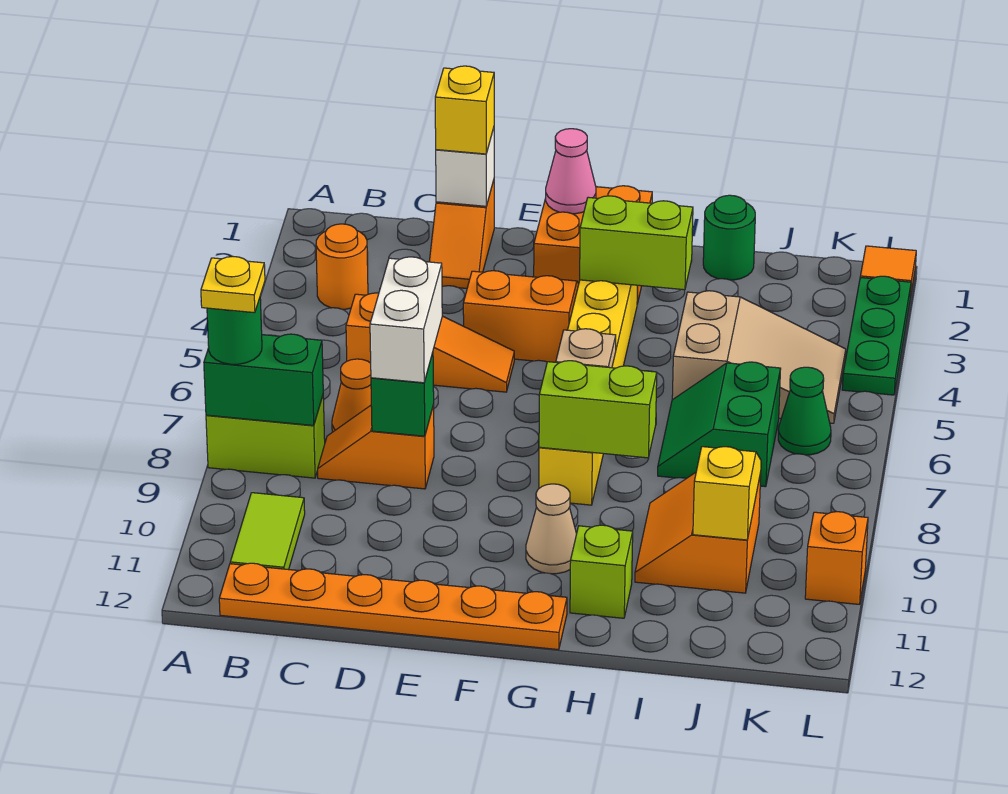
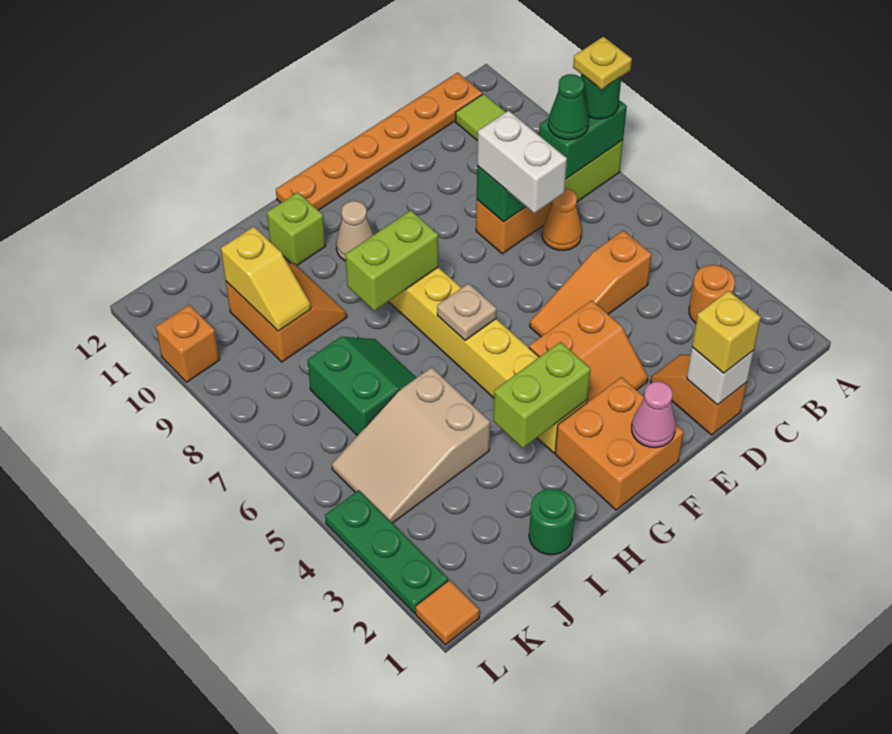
green 1x1 cone [778,367,831,455] -> green 1x1 cone moved to [548,74,589,140]

